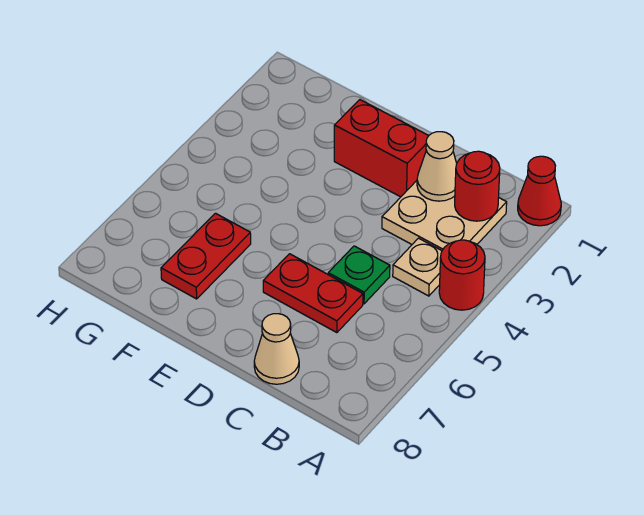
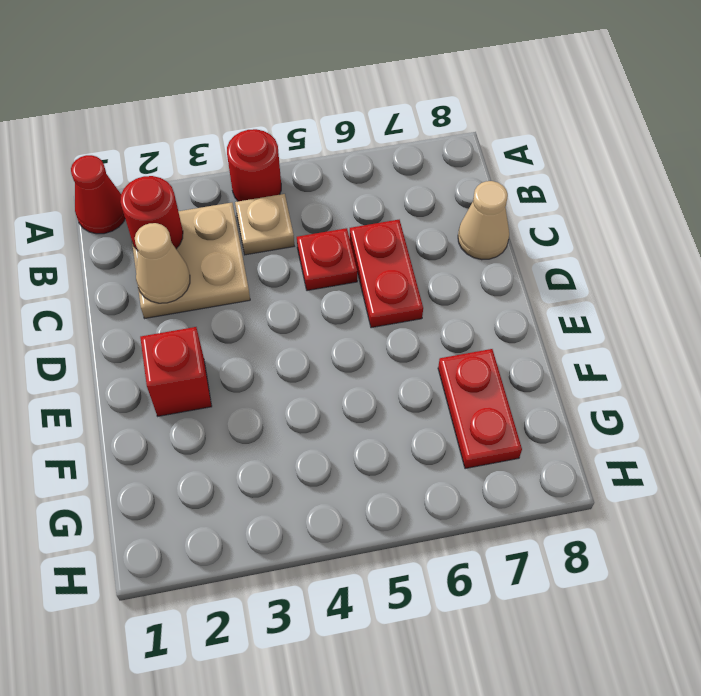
green 1x1 plate [328,246,390,304] -> red 1x1 plate [297,228,357,291]
red 1x2 brick [334,100,429,197] -> red 1x1 brick [140,327,212,416]
red 1x2 plate [161,213,251,299] -> red 1x2 plate turned to [438,349,522,469]

